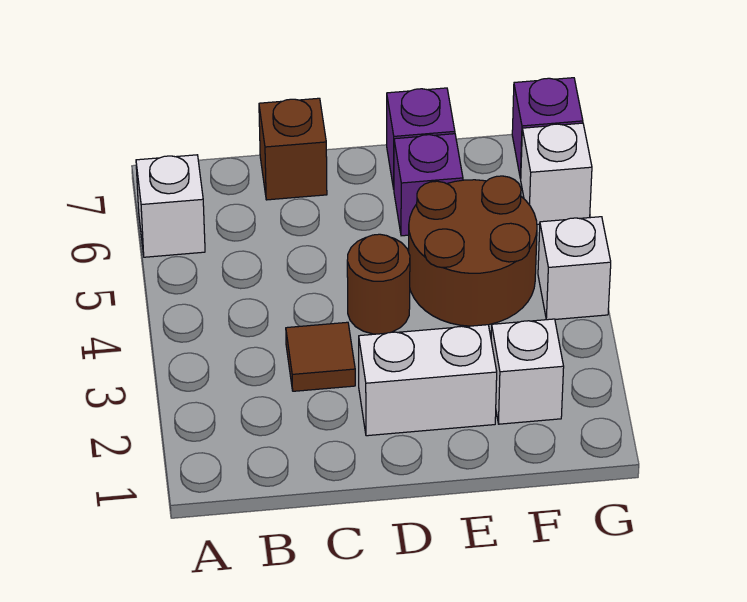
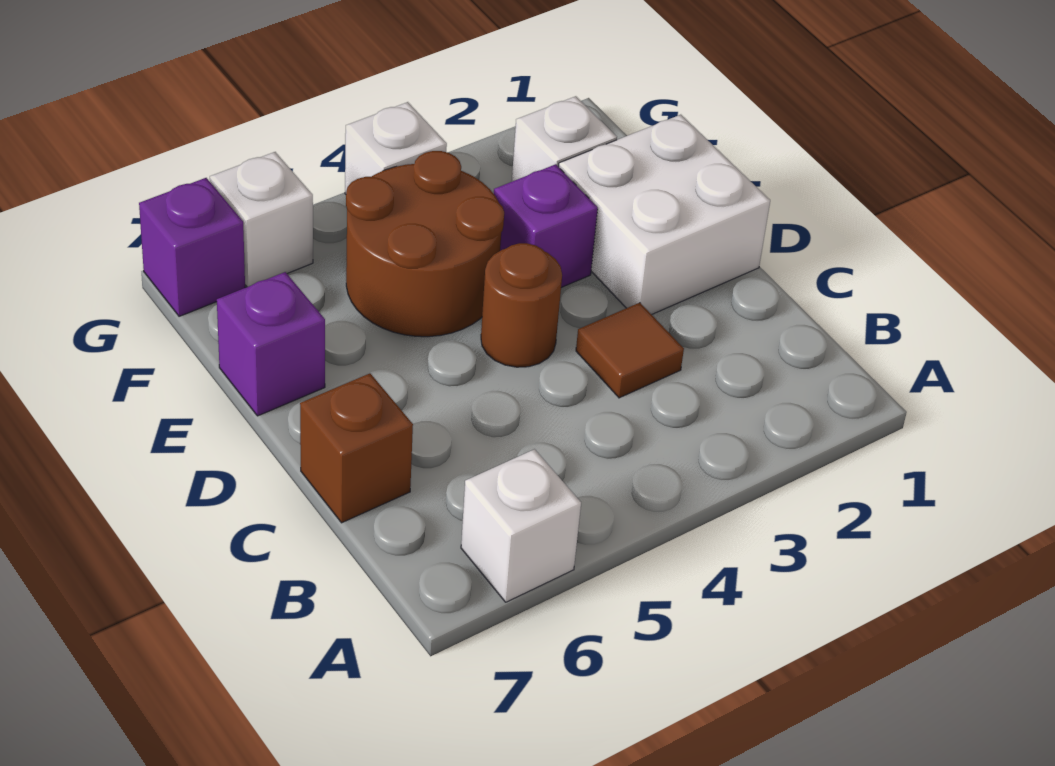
white 1x2 brick [359,325,497,436] -> white 2x2 brick [559,115,770,315]
purple 1x1 brick [394,134,463,236] -> purple 1x1 brick moved to [494,164,598,288]

